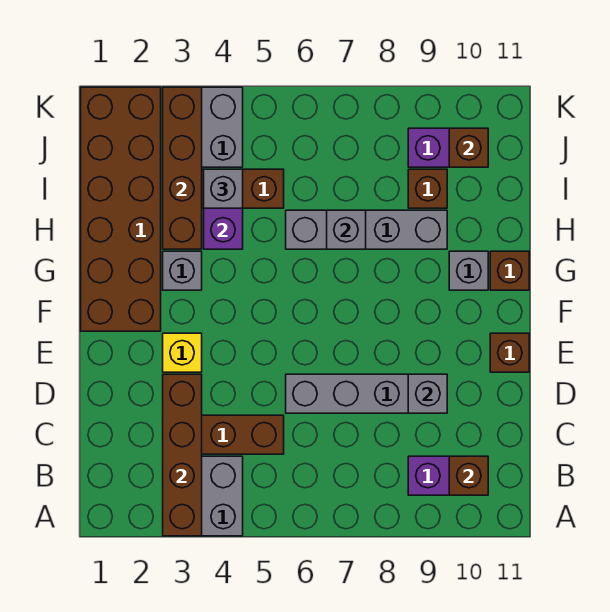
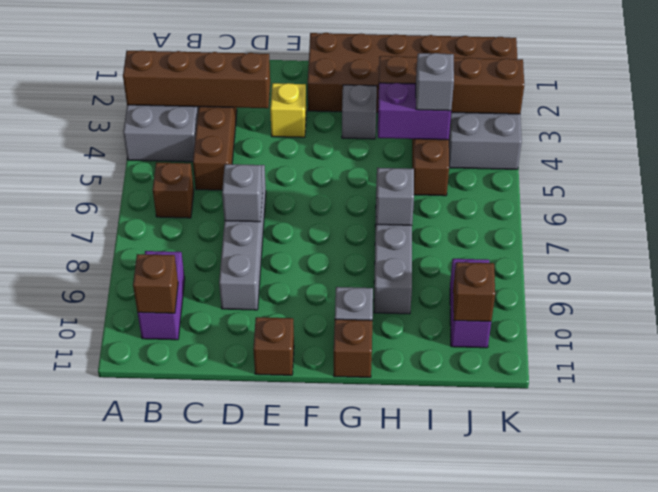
grey 1x1 brick [408,374,447,413] -> grey 1x1 brick moved to [222,164,263,222]
brown 1x1 brick [408,169,447,208] -> brown 1x1 brick moved to [153,162,194,218]

